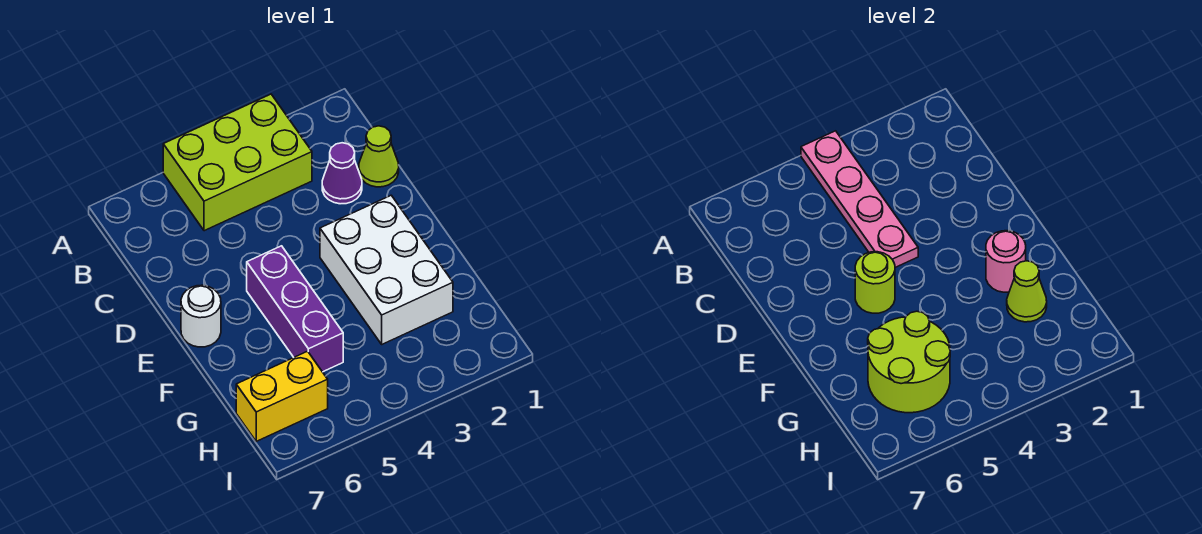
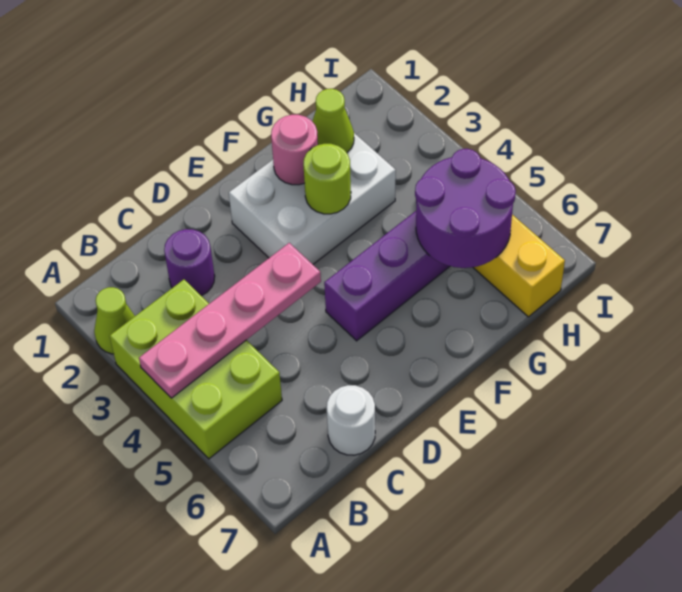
lime 1x1 cone [359,126,399,187] -> lime 1x1 cone moved to [94,287,135,354]
purple 1x1 cone [322,143,362,204] -> purple 1x1 round brick [164,229,215,296]
lime 1x1 round brick [855,252,895,313] -> lime 1x1 round brick moved to [303,144,351,214]
white 1x1 round brick [181,285,221,347] -> white 1x1 round brick moved to [327,385,375,455]
lime 2x2 round brick [868,311,950,413] -> purple 2x2 round brick [415,149,516,268]

